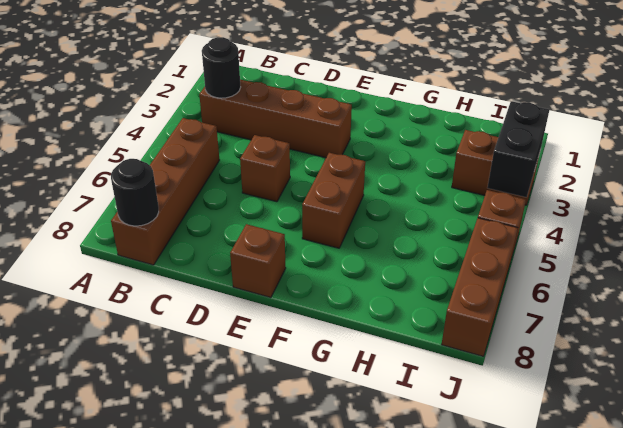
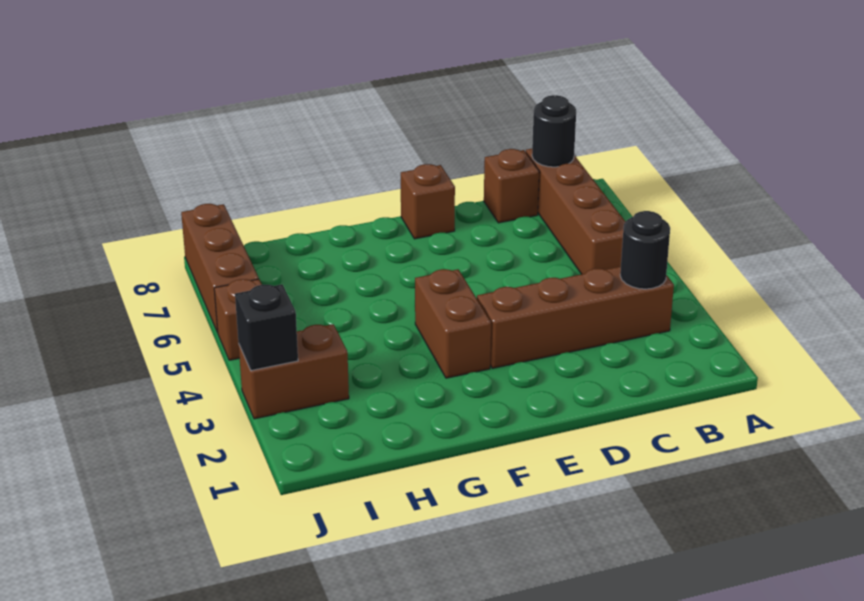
brown 1x1 brick [240,135,290,202] -> brown 1x1 brick moved to [484,149,539,223]
brown 1x2 brick [302,153,365,248] -> brown 1x2 brick moved to [415,269,491,378]
black 1x2 brick [487,101,549,197] -> black 1x1 brick [235,285,298,371]

